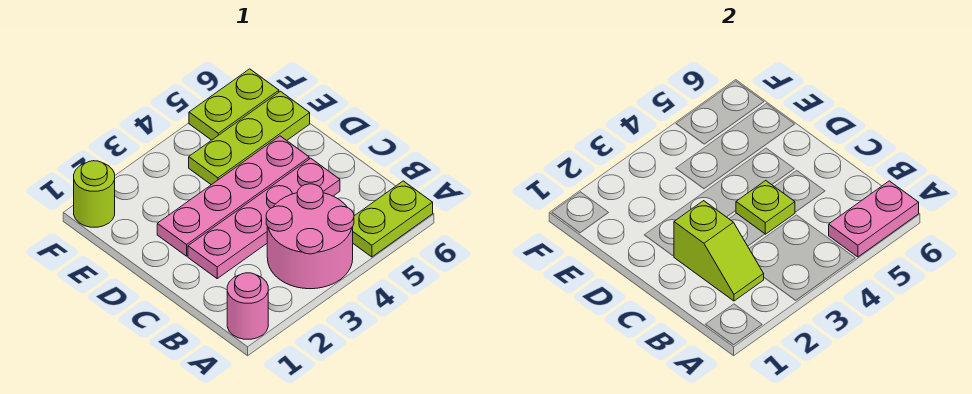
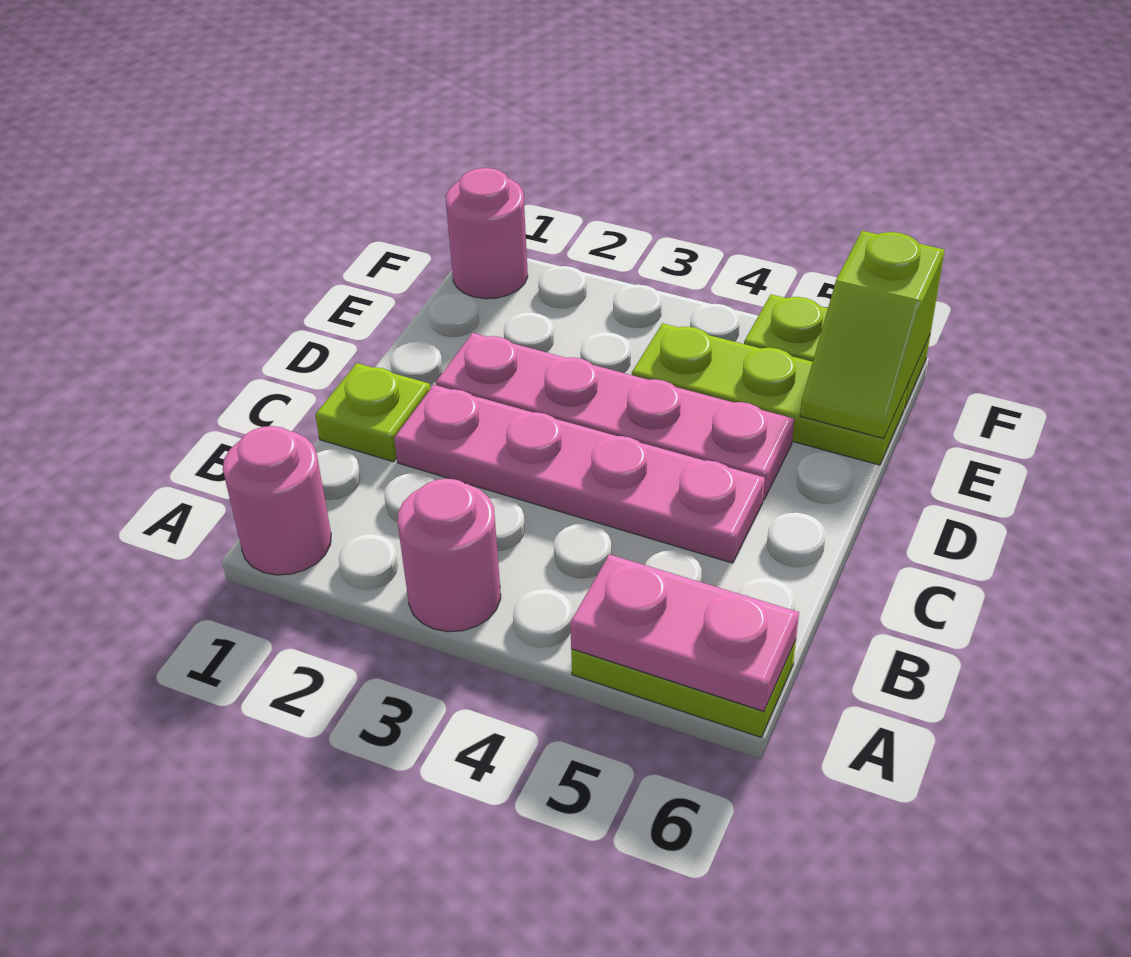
pink 2x2 round brick [266,184,354,289] -> pink 1x1 round brick [398,479,501,632]
lime 1x2 slope [674,201,764,301] -> lime 1x2 slope moved to [800,231,945,439]
lime 1x1 plate [736,181,795,234] -> lime 1x1 plate moved to [315,363,430,462]
lime 1x1 round brick [74,161,115,227] -> pink 1x1 round brick [446,168,528,299]

